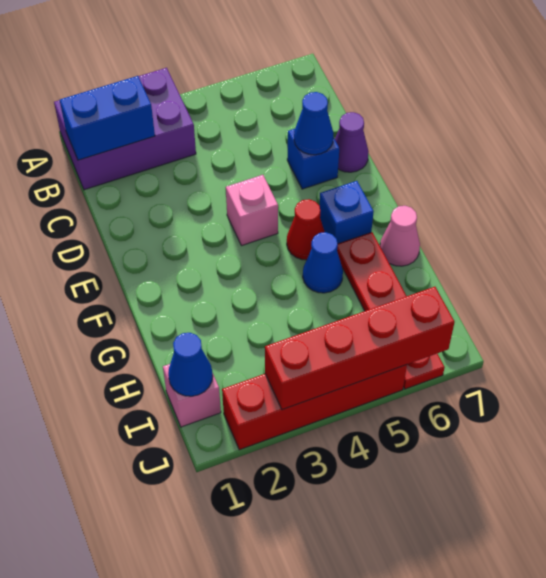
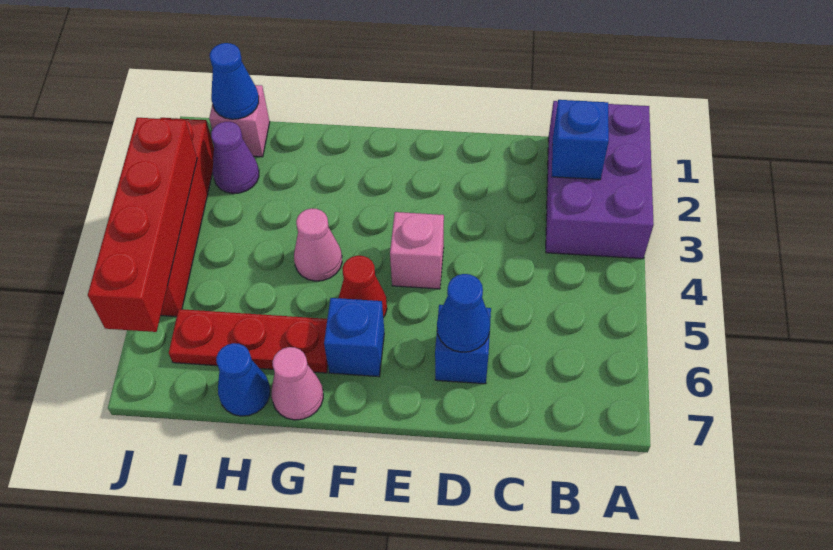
blue 1x2 brick [60,76,155,160] -> blue 1x1 brick [552,100,609,180]
purple 1x1 cone [335,112,369,172] -> purple 1x1 cone moved to [211,122,259,194]
none -> pink 1x1 cone [294,208,342,281]
blue 1x1 cone [303,232,343,293] -> blue 1x1 cone moved to [216,343,270,416]
red 1x4 plate [337,232,445,389] -> red 1x3 plate [169,309,328,373]

